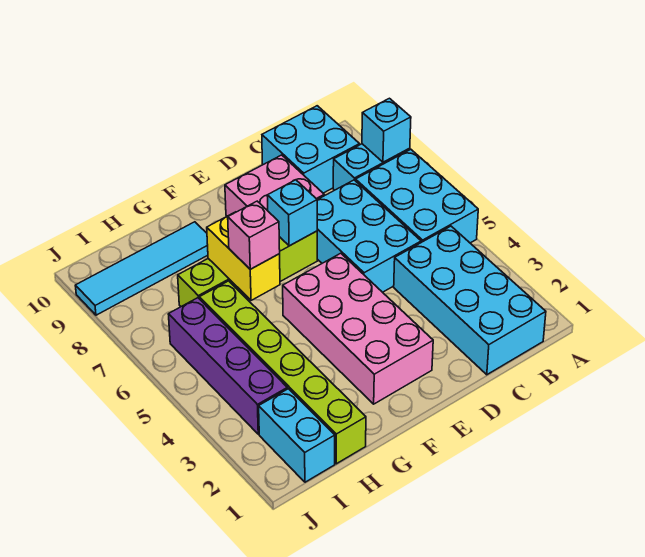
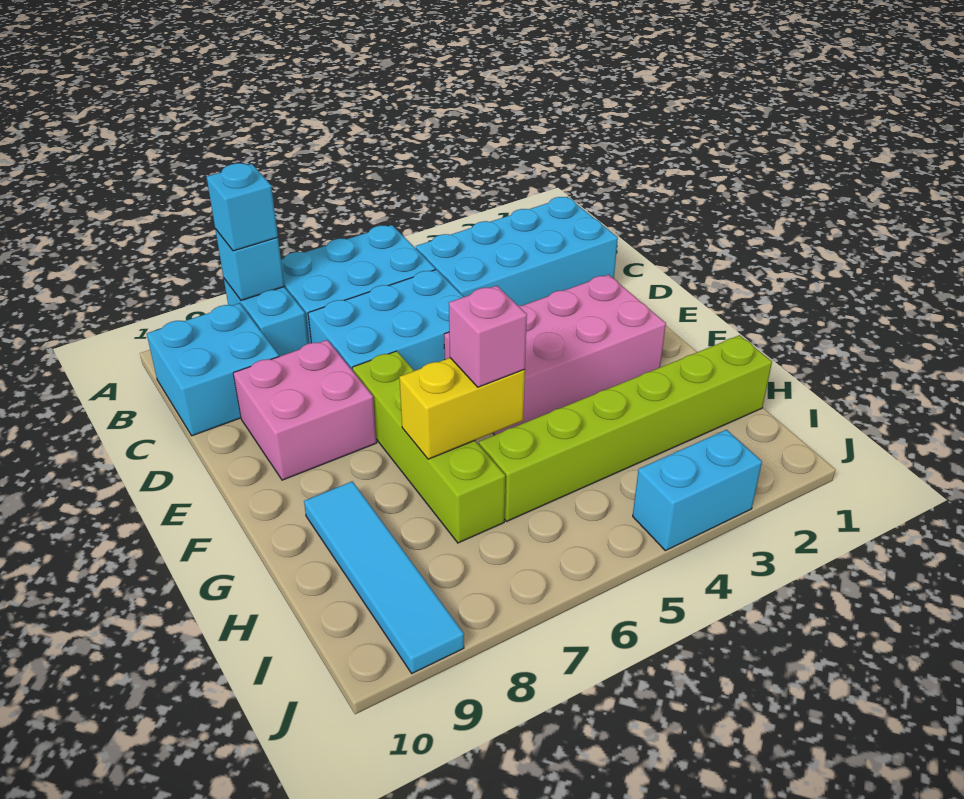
cyan 1x1 brick [267,180,317,246] -> cyan 1x1 brick moved to [207,163,278,251]
cyan 1x2 brick [259,389,335,482] -> cyan 1x2 brick moved to [633,430,762,551]
purple 1x4 brick [168,298,287,434] -> none

